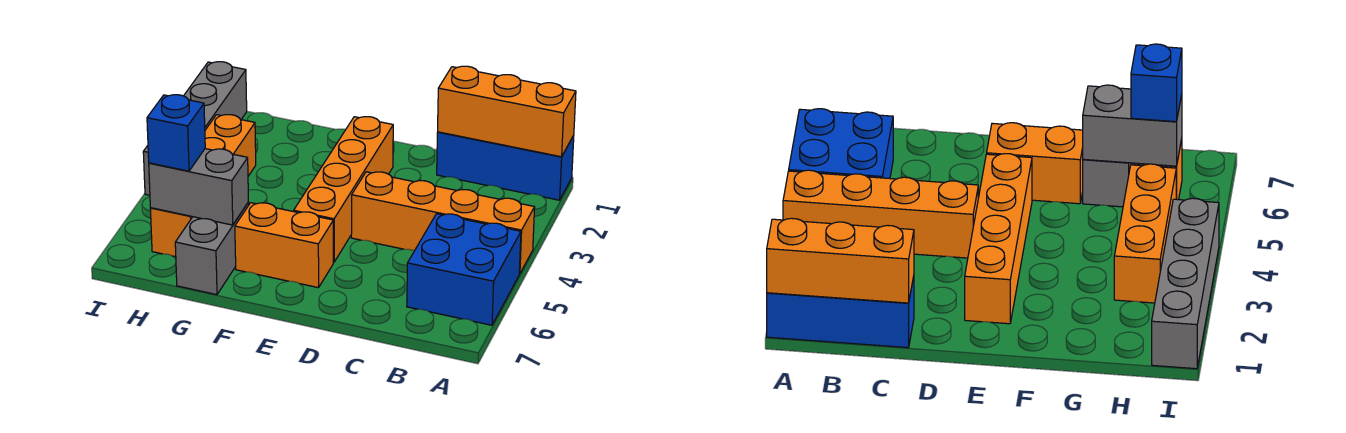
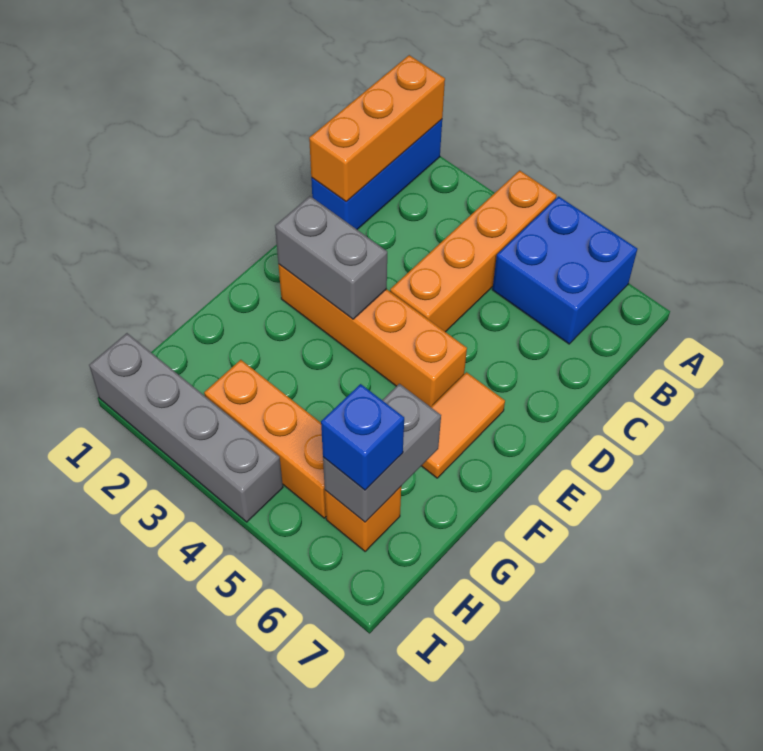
orange 1x2 brick [235,203,333,288] -> orange 1x2 tile [422,372,505,478]
grey 1x2 brick [175,202,249,295] -> grey 1x2 brick moved to [275,196,387,319]

